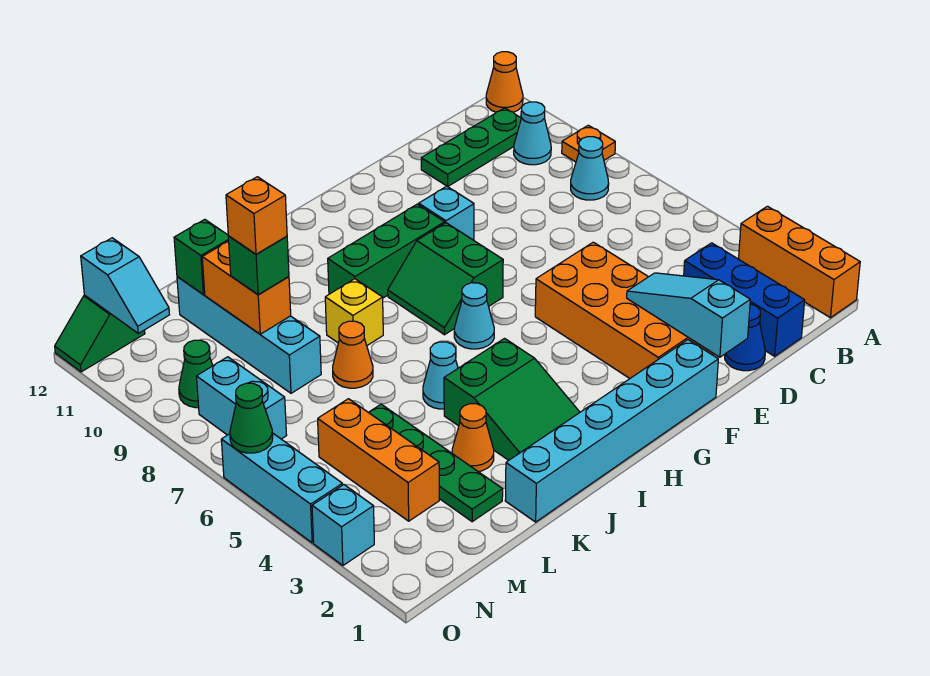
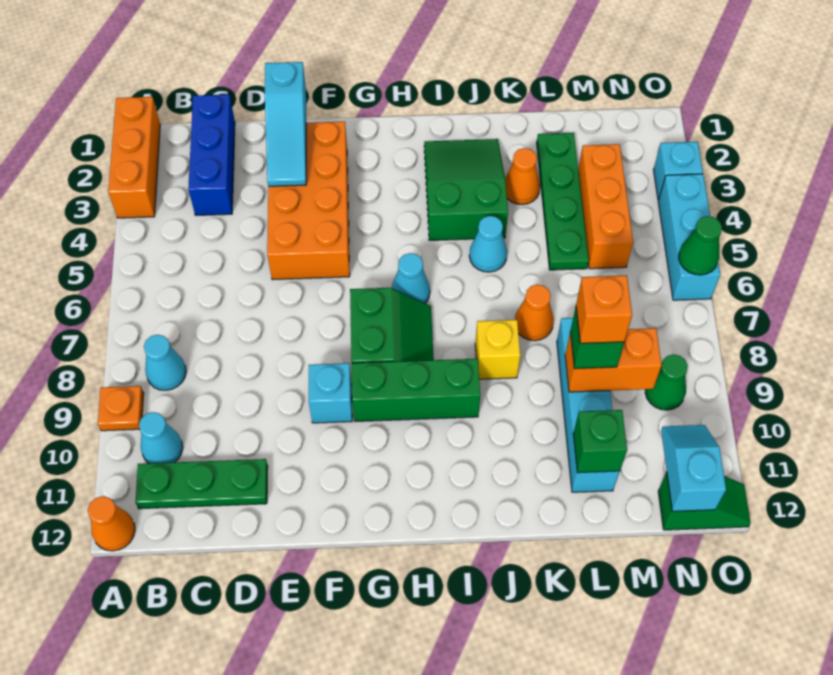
blue 1x1 cone [725,304,765,371] -> none
cyan 1x6 brick [505,340,718,522] -> none
orange 1x2 brick [202,241,291,334] -> orange 1x2 brick turned to [565,328,662,392]
cyan 1x2 brick [196,357,287,439] -> none

